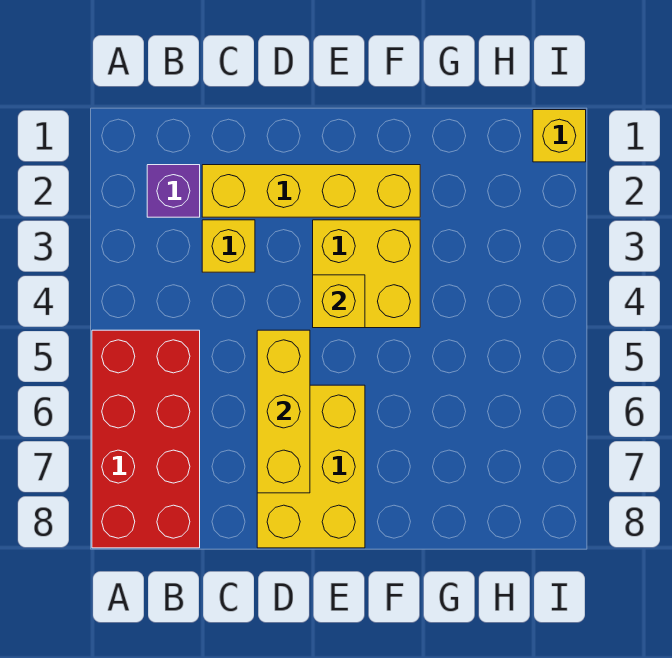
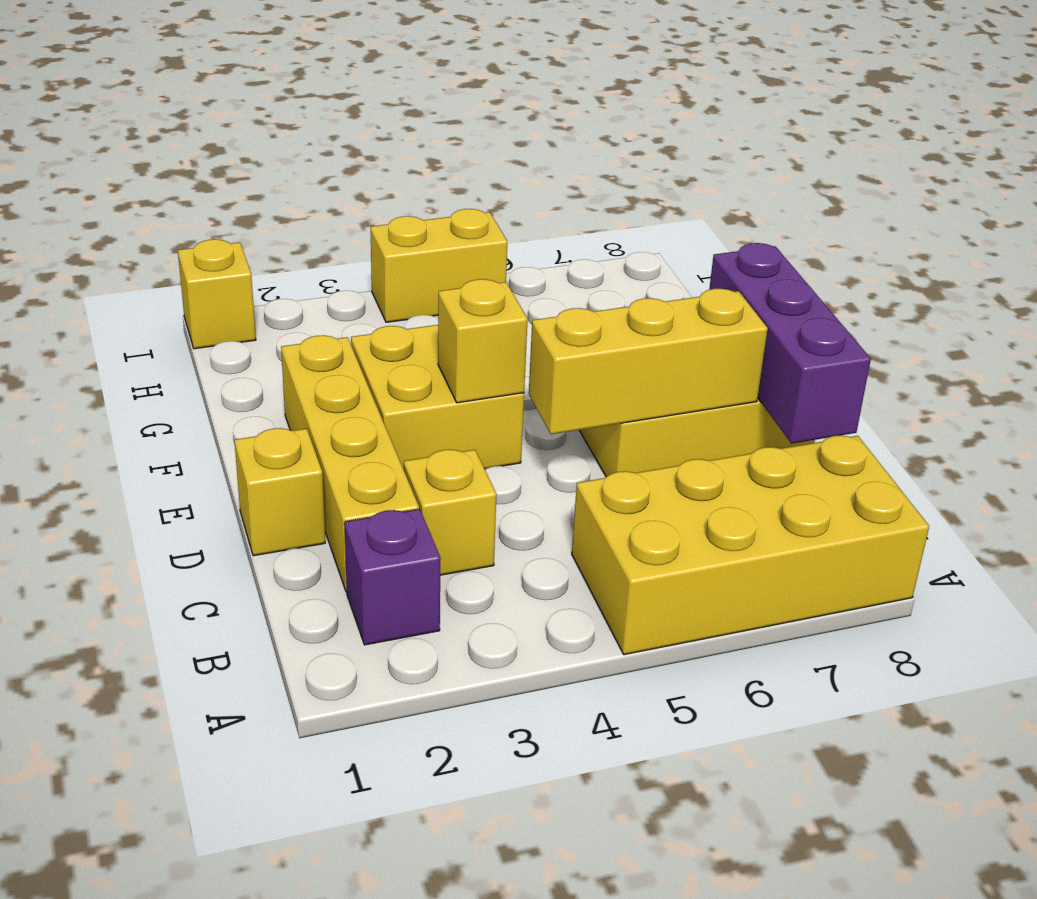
red 2x4 brick [92,330,200,548] -> yellow 2x4 brick [572,435,929,655]
none -> purple 1x3 brick [709,243,871,444]
none -> yellow 1x1 brick [234,428,325,556]
none -> yellow 1x2 brick [370,209,507,322]

